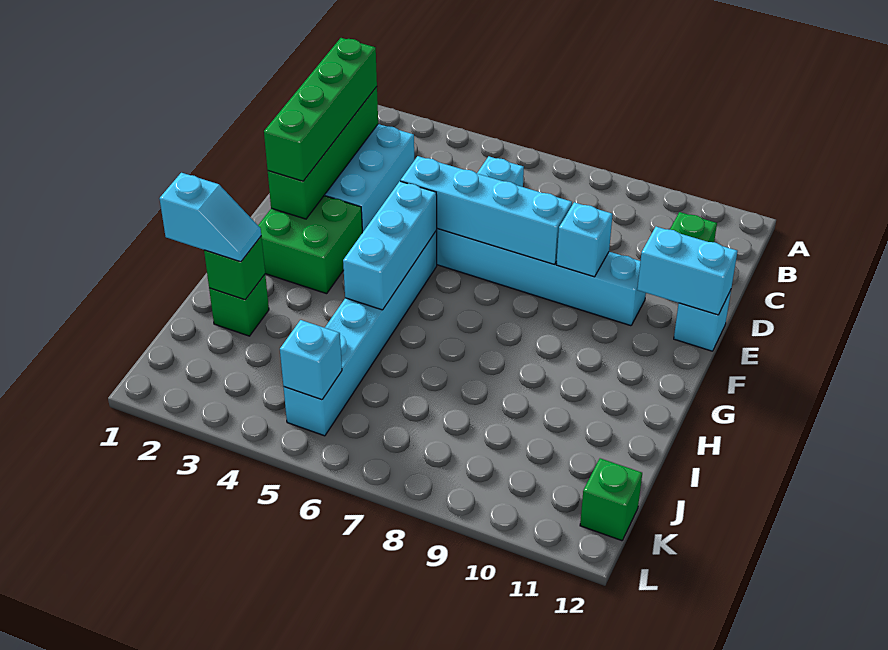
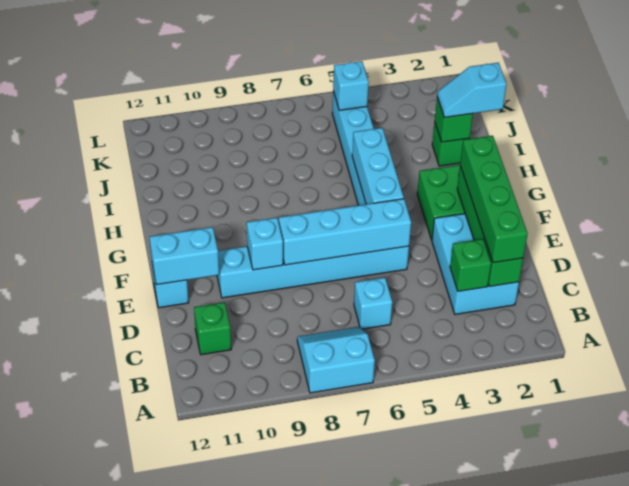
none -> cyan 2x2 slope [297,327,375,393]
green 1x1 brick [580,458,642,541] -> green 1x1 brick moved to [450,239,491,291]

